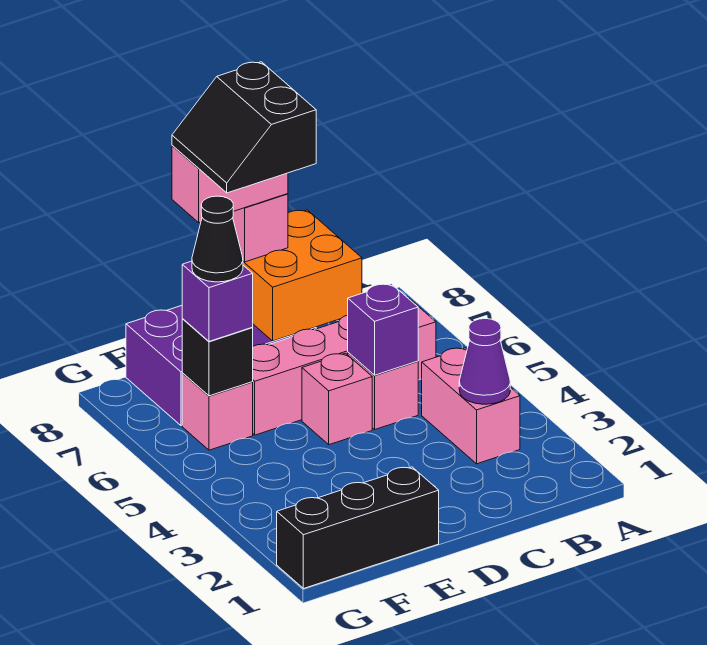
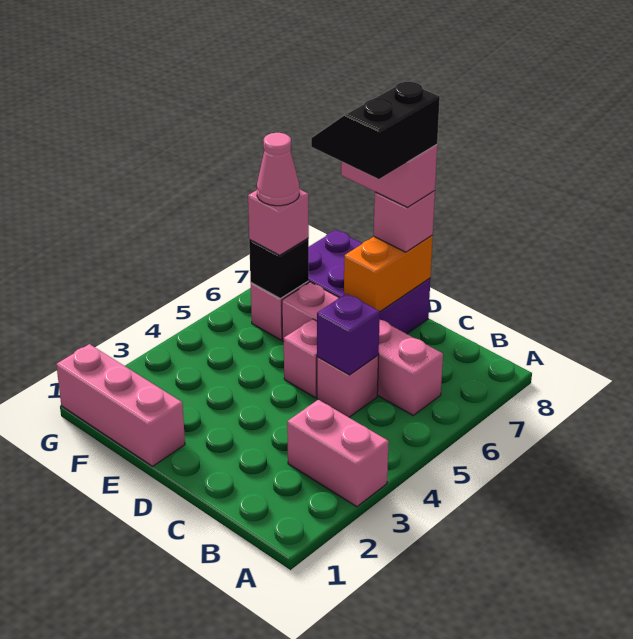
pink 1x2 brick [422,348,520,464] -> pink 1x2 brick turned to [287,400,389,507]
purple 1x1 cone [459,319,510,404] -> none
orange 2x2 brick [243,210,362,341] -> orange 1x2 brick [344,236,433,311]
black 1x3 brick [277,467,439,589] -> pink 1x3 brick [56,344,185,466]
purple 1x1 brick [182,261,253,341] -> pink 1x1 brick [248,189,309,255]
black 1x1 cone [192,196,243,282] -> pink 1x1 cone [257,133,299,206]

